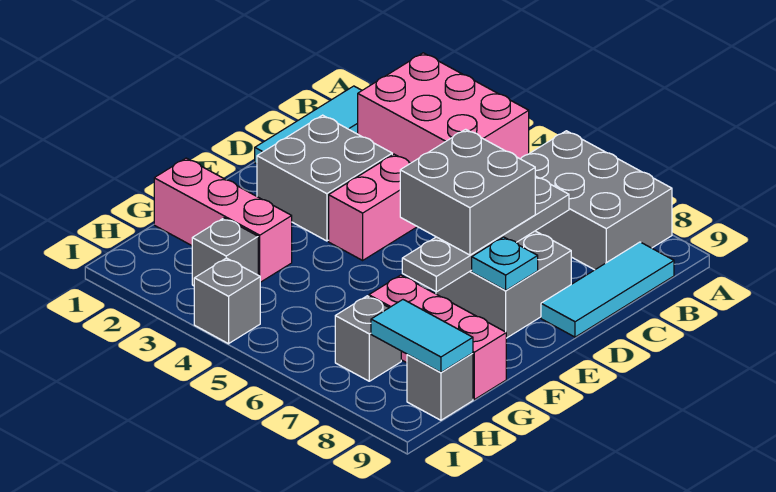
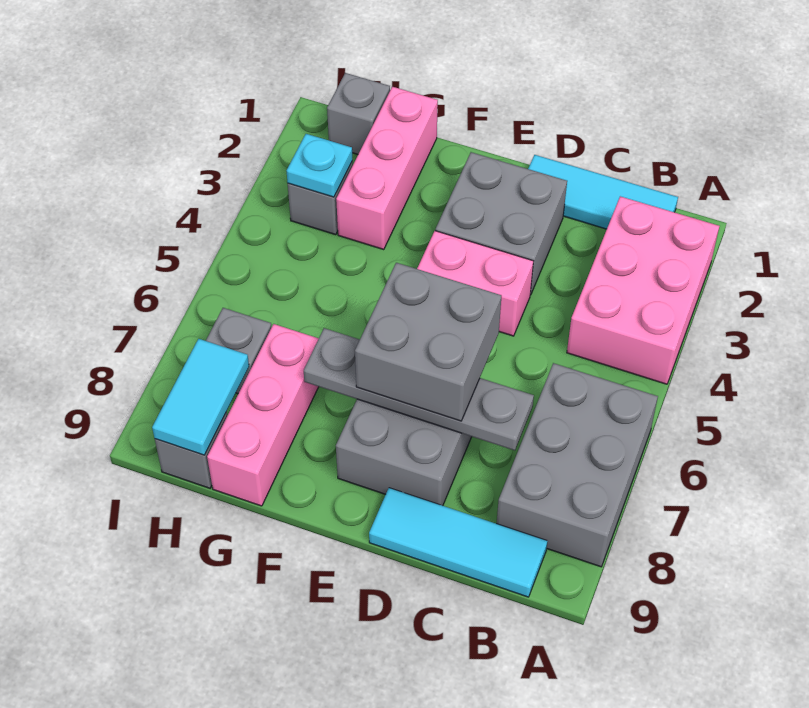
cyan 1x1 plate [472,237,538,290] -> cyan 1x1 plate moved to [286,134,353,197]
grey 1x1 brick [194,258,260,344] -> grey 1x1 brick moved to [327,73,390,154]

